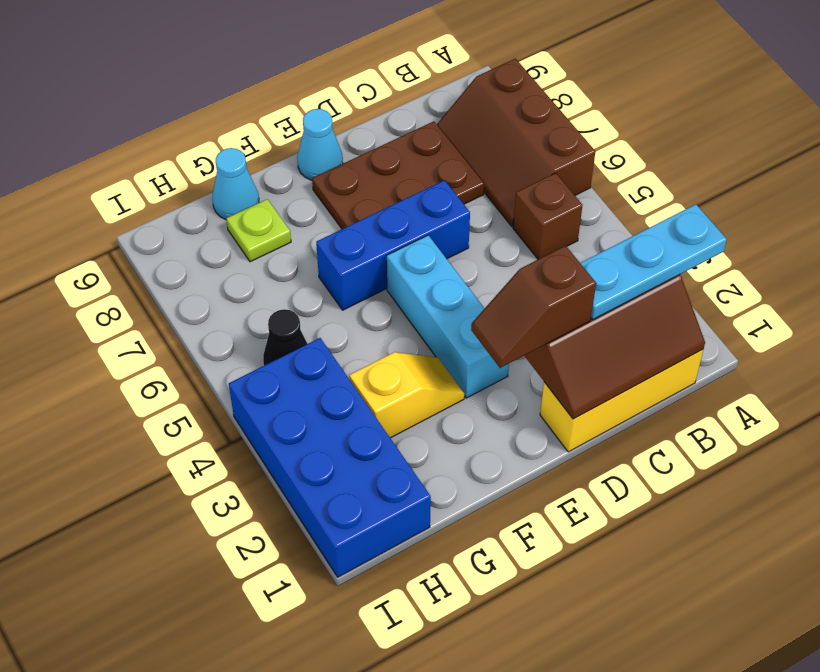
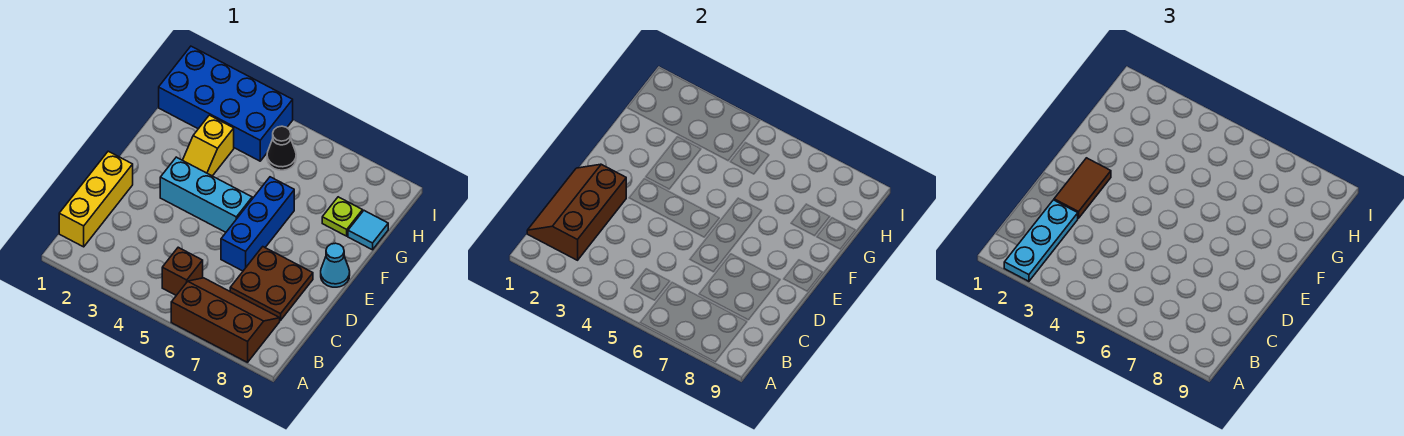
brown 2x3 plate [312,121,484,229] -> brown 2x2 plate [230,247,313,320]
brown 1x2 slope [471,246,596,368] -> brown 1x2 tile [1054,158,1111,218]
cyan 1x1 cone [213,148,259,220] -> cyan 1x1 tile [348,211,388,250]

